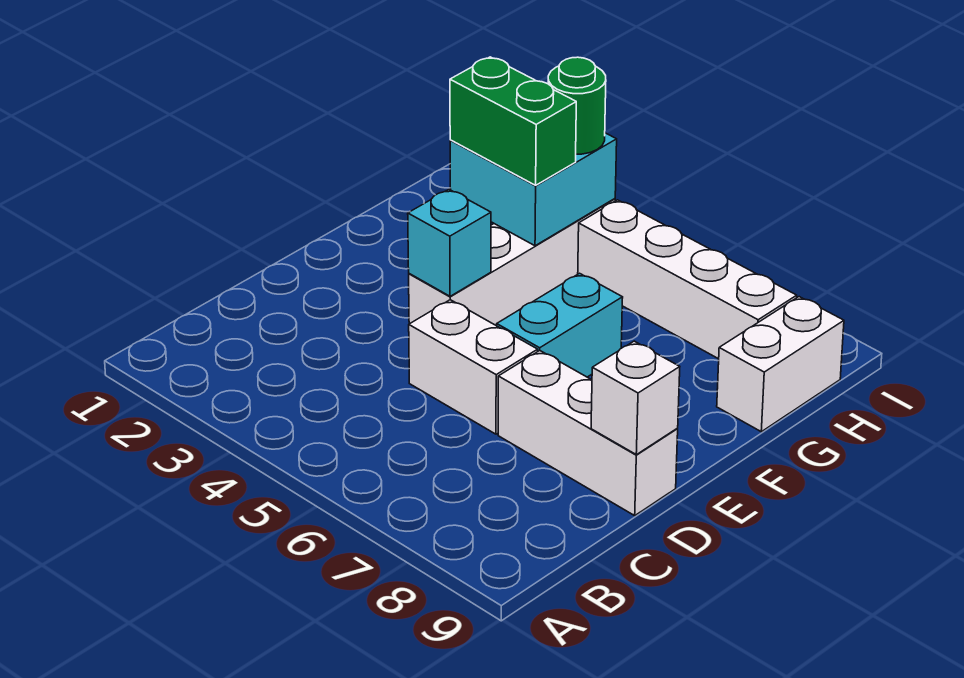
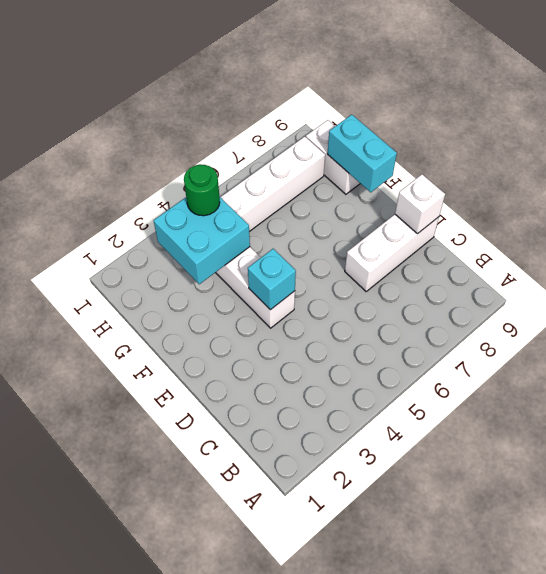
white 1x2 brick [409,300,538,434] -> none
cyan 1x2 brick [497,273,623,377] -> cyan 1x2 brick moved to [327,115,397,192]
green 1x2 brick [450,57,576,185] -> none

